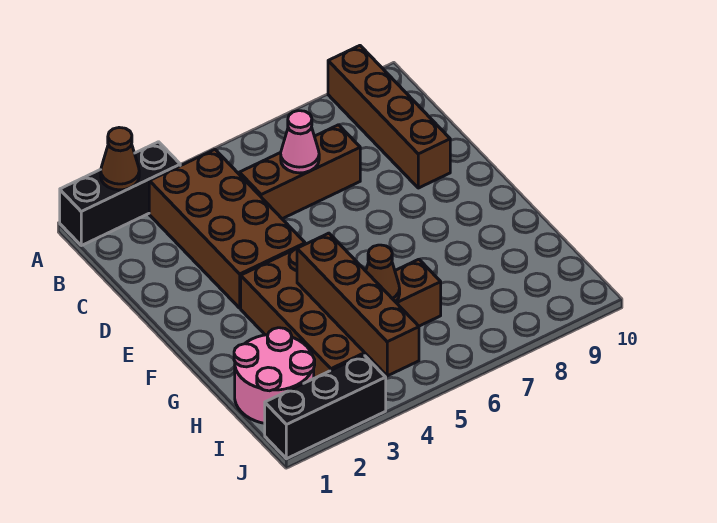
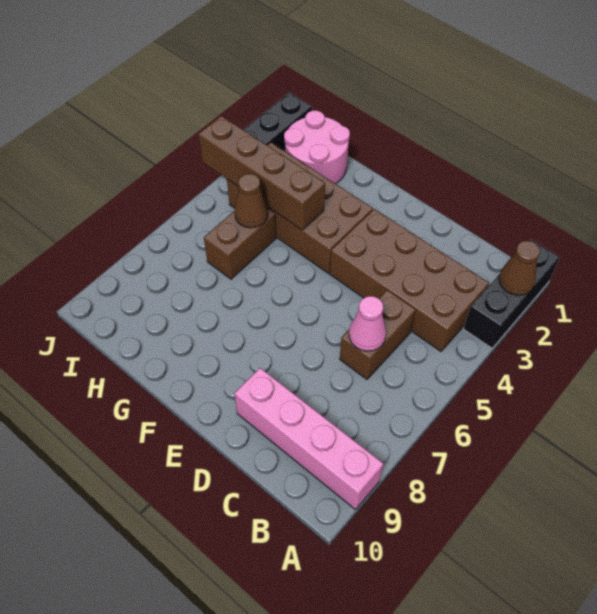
brown 1x4 brick [328,46,450,188] -> pink 1x4 brick [235,368,383,510]
brown 1x3 brick [239,125,360,219] -> brown 1x2 brick [340,290,416,379]

